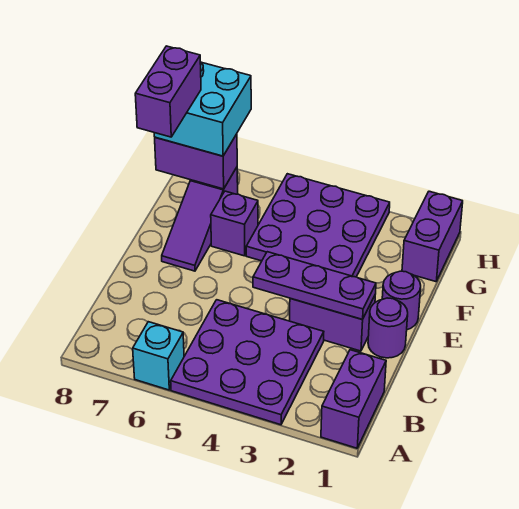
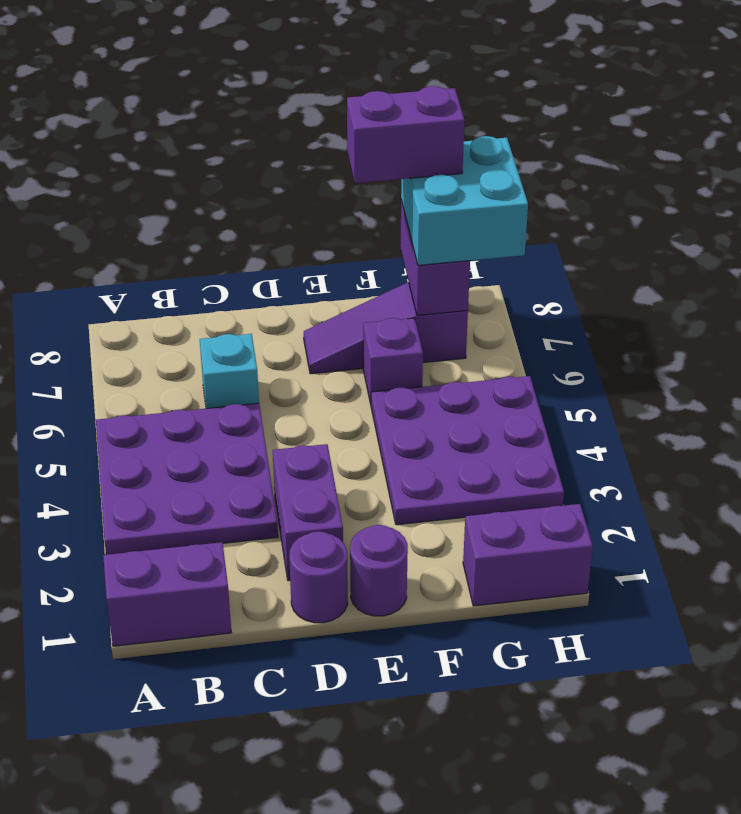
cyan 1x1 brick [133,322,184,390] -> cyan 1x1 brick moved to [200,334,259,409]
purple 1x3 plate [253,252,376,320] -> none

